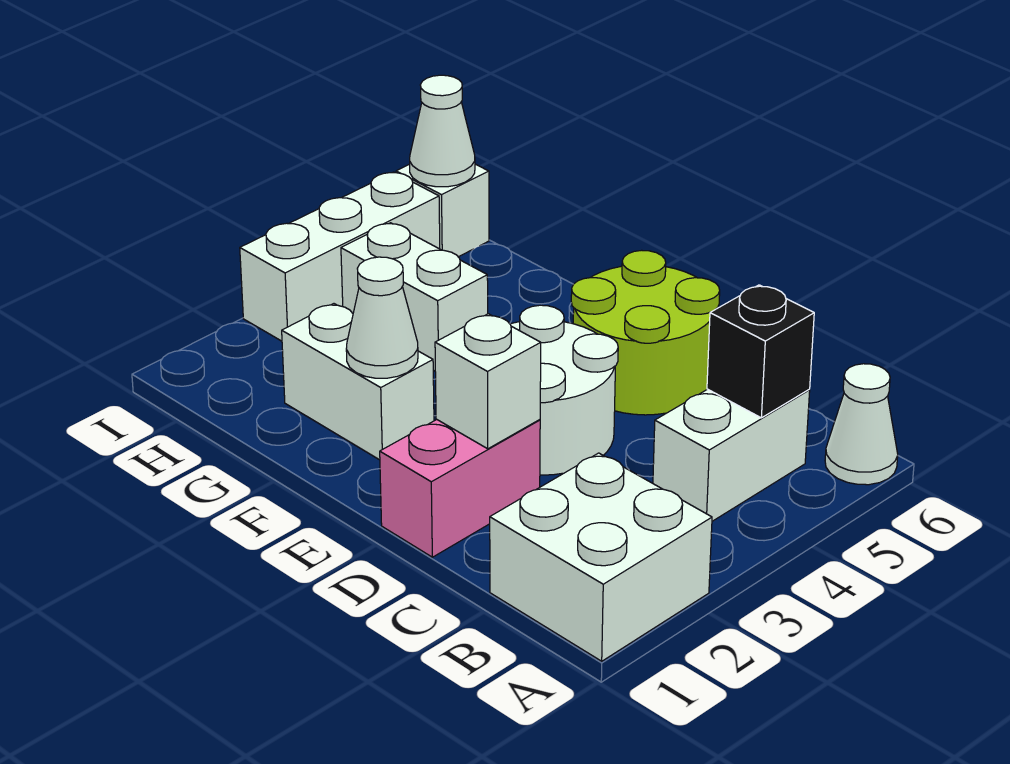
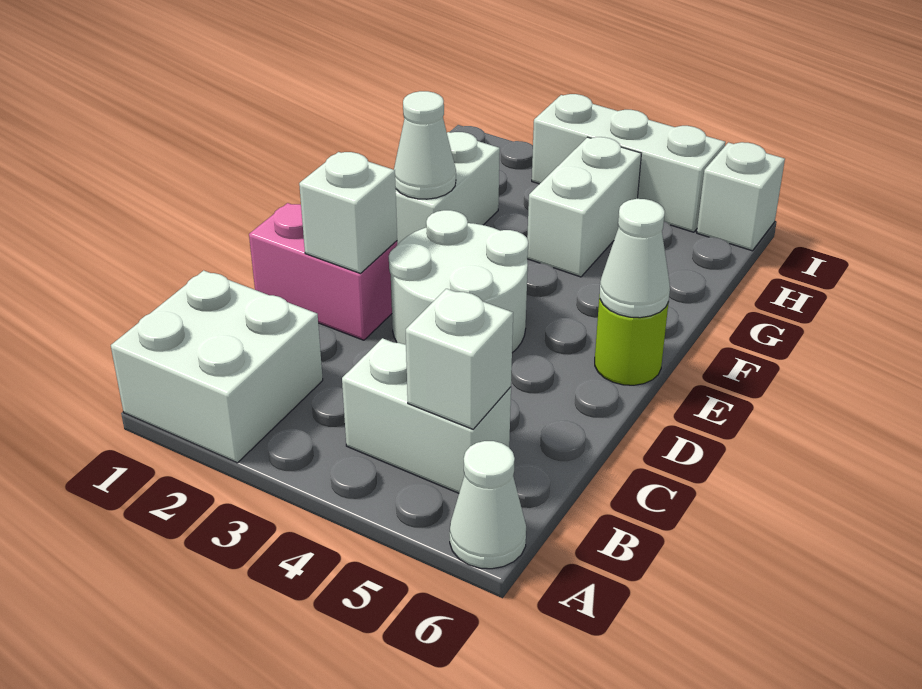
black 1x1 brick [707,285,814,418] -> white 1x1 brick [406,289,513,429]
lime 2x2 round brick [571,250,720,415] -> lime 1x1 round brick [595,294,668,385]
white 1x1 cone [410,75,475,187] -> white 1x1 cone moved to [600,199,670,318]

